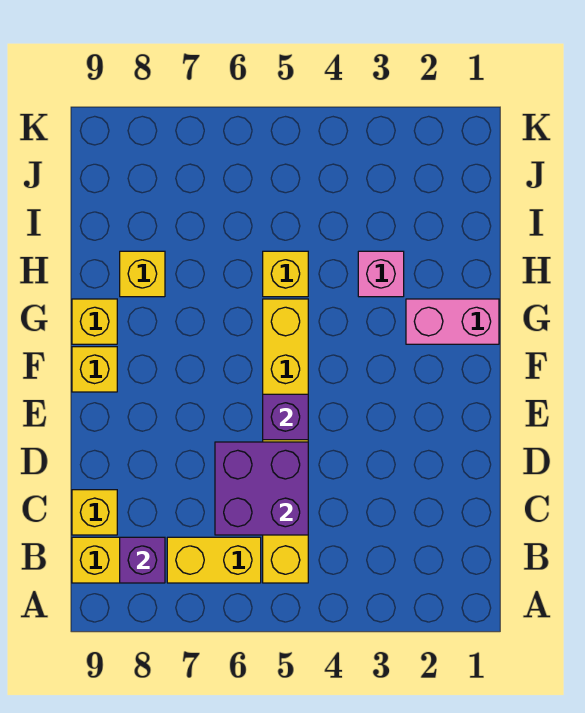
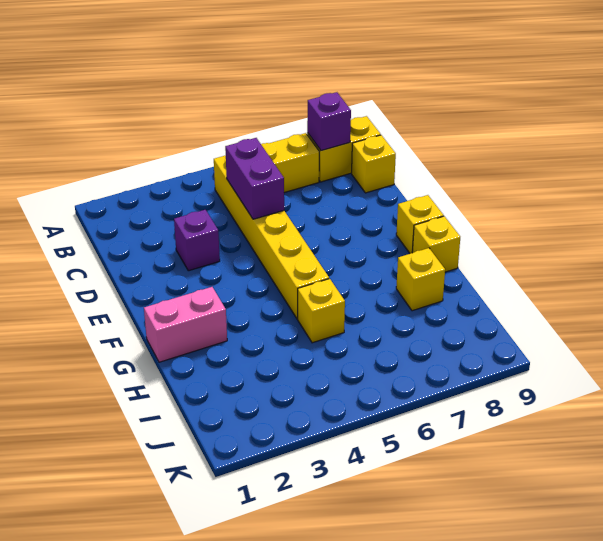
purple 2x2 brick [215,442,308,535] -> purple 1x2 brick [225,138,284,219]
purple 1x1 brick [263,394,308,440] -> purple 1x1 brick moved to [174,210,220,271]
pink 1x1 brick [358,251,404,297] -> none

